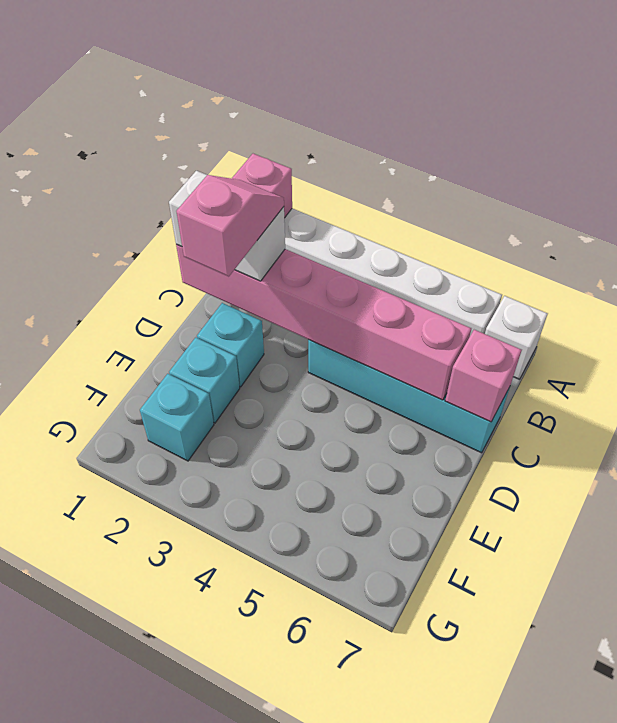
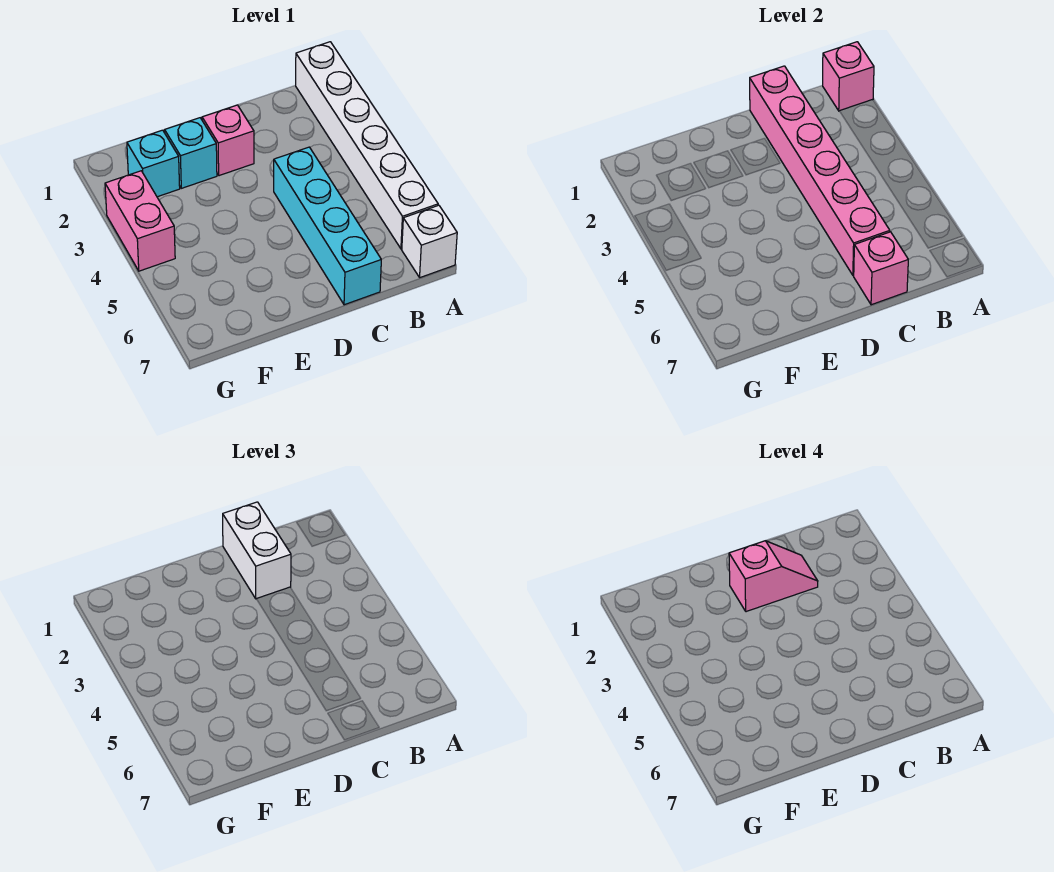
cyan 1x1 brick [197,303,264,387] -> pink 1x1 brick [202,105,254,176]
none -> pink 1x2 brick [105,171,175,271]

